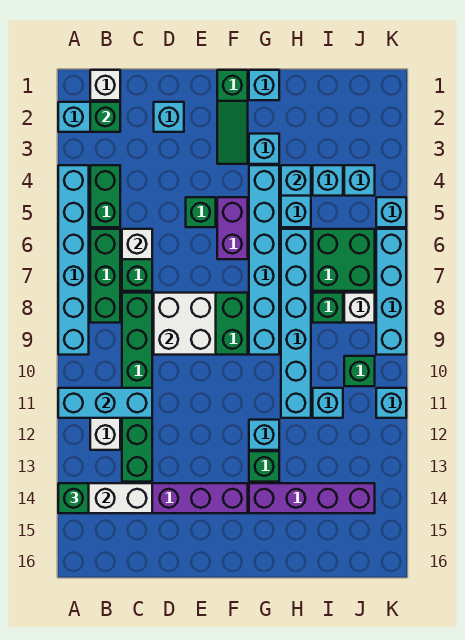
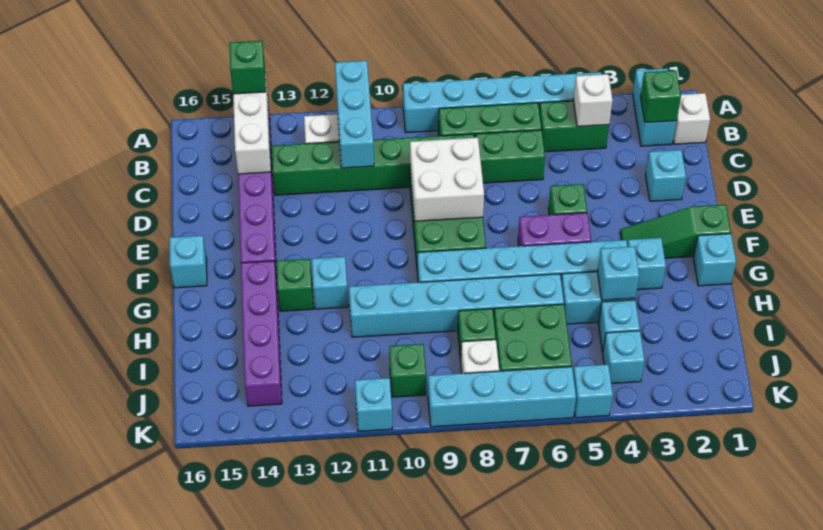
white 1x1 brick [122,229,152,259] -> white 1x1 brick moved to [573,74,613,126]
cyan 1x1 brick [313,388,343,418] -> cyan 1x1 brick moved to [169,236,207,288]

